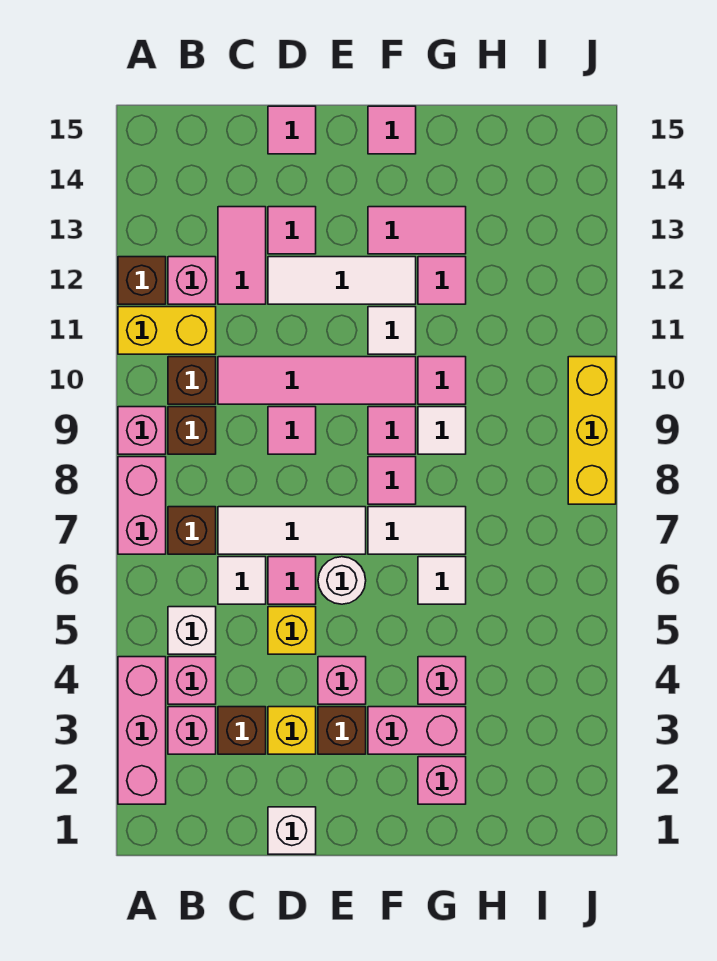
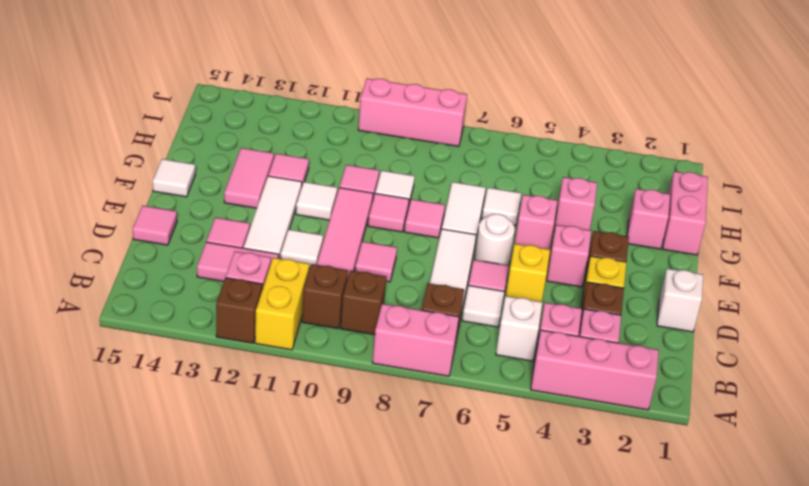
pink 1x1 brick [118,407,166,454] -> pink 1x1 brick moved to [515,195,558,249]
none -> white 1x1 tile [280,230,323,269]
pink 1x2 brick [368,707,466,754] -> pink 1x2 brick moved to [663,171,708,255]
pink 1x1 tile [368,106,416,154] -> white 1x1 tile [153,159,196,197]
yellow 1x3 brick [568,357,616,504] -> pink 1x3 brick [358,78,467,146]

